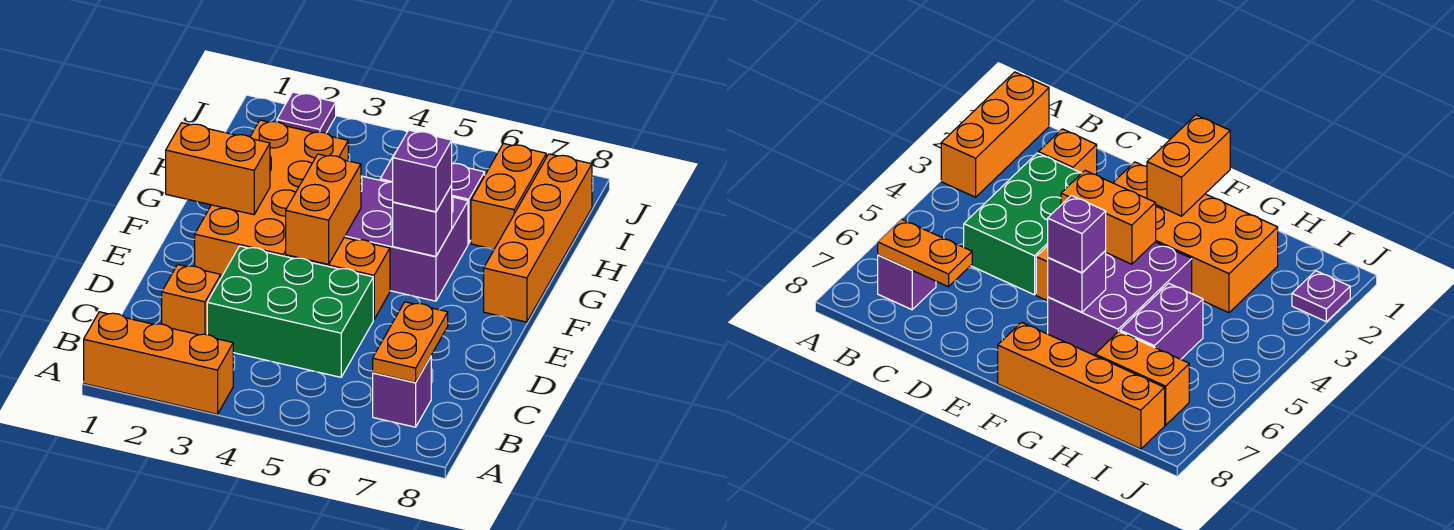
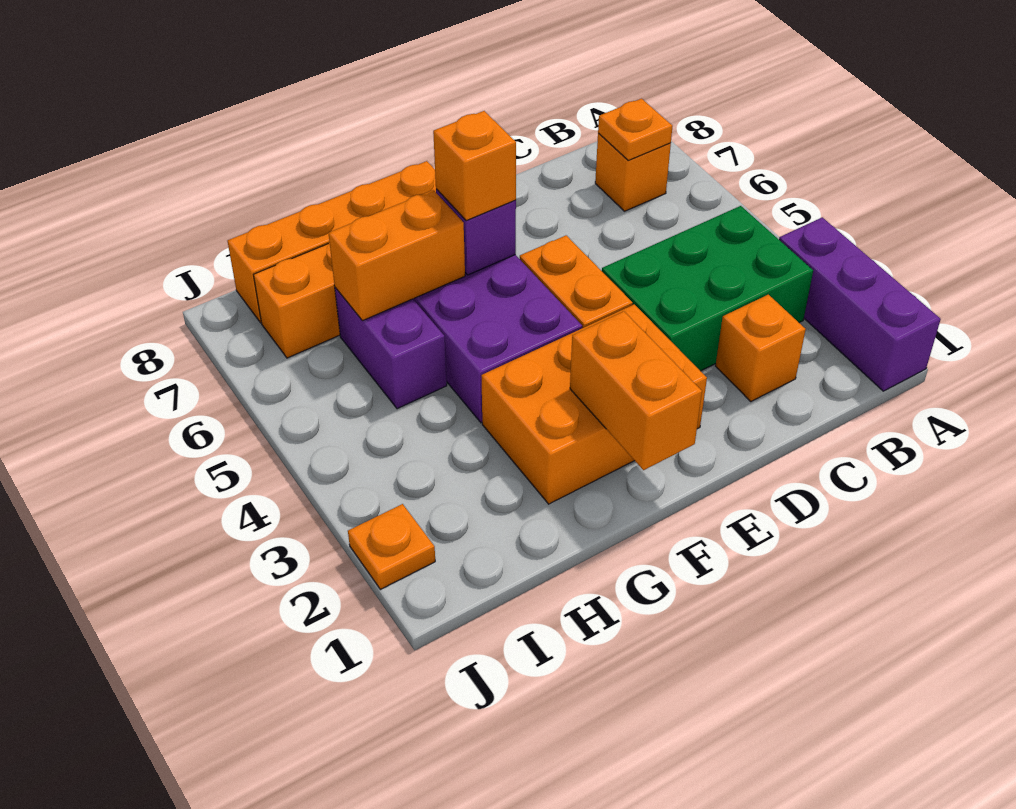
orange 1x3 brick [84,312,233,414] -> purple 1x3 brick [779,217,941,391]
purple 1x1 brick [373,357,431,427] -> orange 1x1 brick [595,133,671,211]
orange 1x2 plate [373,302,448,382] -> orange 1x1 plate [598,99,672,160]
green 2x3 brick [207,246,373,377] -> green 2x3 brick turned to [602,206,813,371]
orange 2x4 brick [195,120,348,277] -> orange 2x3 brick [481,304,707,504]
orange 1x2 brick [286,154,361,264] -> orange 1x2 brick moved to [329,190,465,321]
purple 1x1 brick [393,130,452,212] -> orange 1x1 brick [433,111,516,221]
purple 1x1 plate [277,92,336,133] -> orange 1x1 plate [348,504,435,589]

